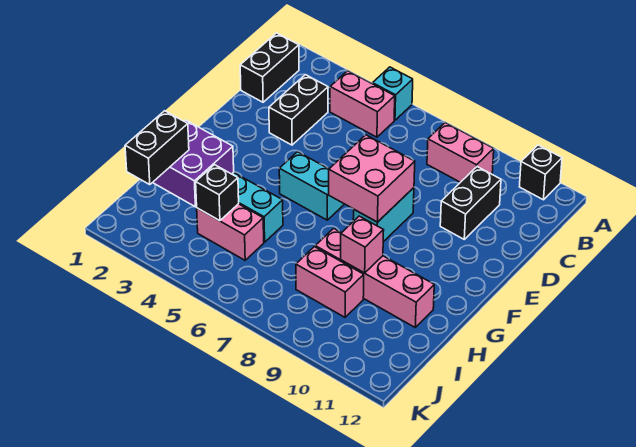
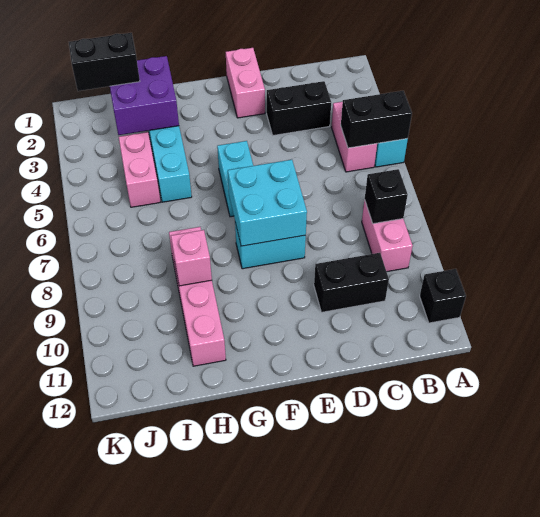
black 1x2 brick [240,33,299,102] -> black 1x2 brick moved to [341,91,412,148]
pink 2x2 brick [329,135,415,222] -> cyan 2x2 brick [228,160,307,246]
black 1x1 brick [196,165,239,221] -> black 1x1 brick moved to [365,169,408,224]
pink 1x2 brick [296,247,364,317] -> pink 1x2 brick moved to [226,48,265,118]

